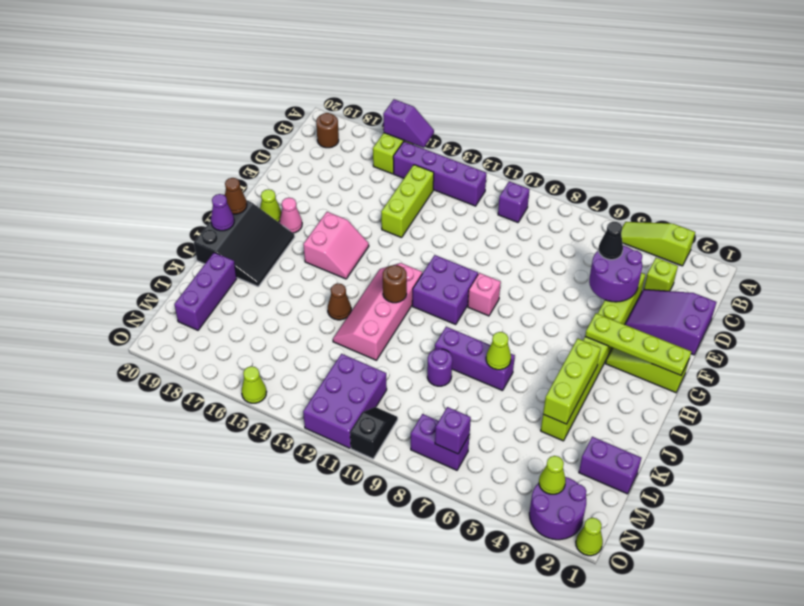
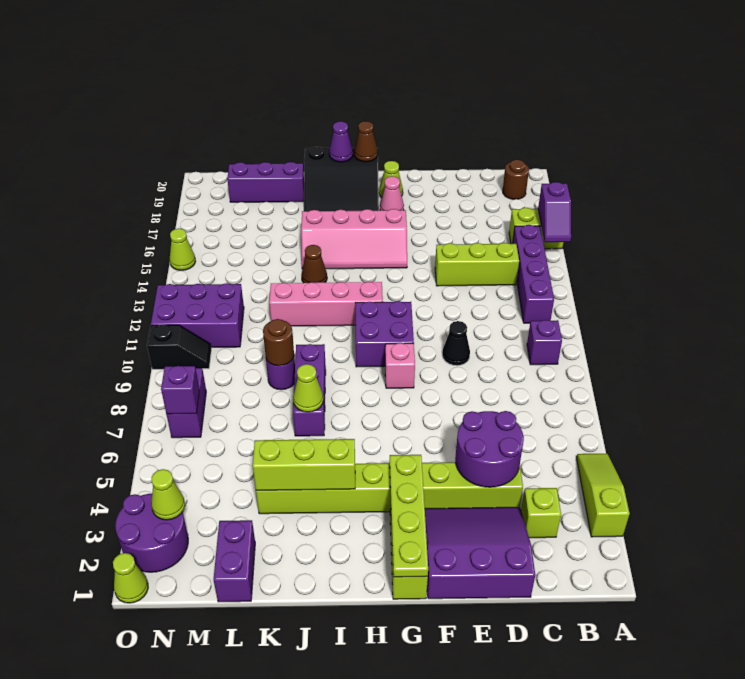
purple 2x3 slope [625,289,716,355] -> purple 3x3 slope [425,507,535,599]
black 1x1 cone [598,222,623,260] -> black 1x1 cone moved to [442,321,470,366]
pink 2x2 slope [303,212,369,279] -> pink 2x4 slope [301,209,407,269]
brown 1x1 round brick [383,265,407,303] -> brown 1x1 round brick moved to [263,319,294,366]

